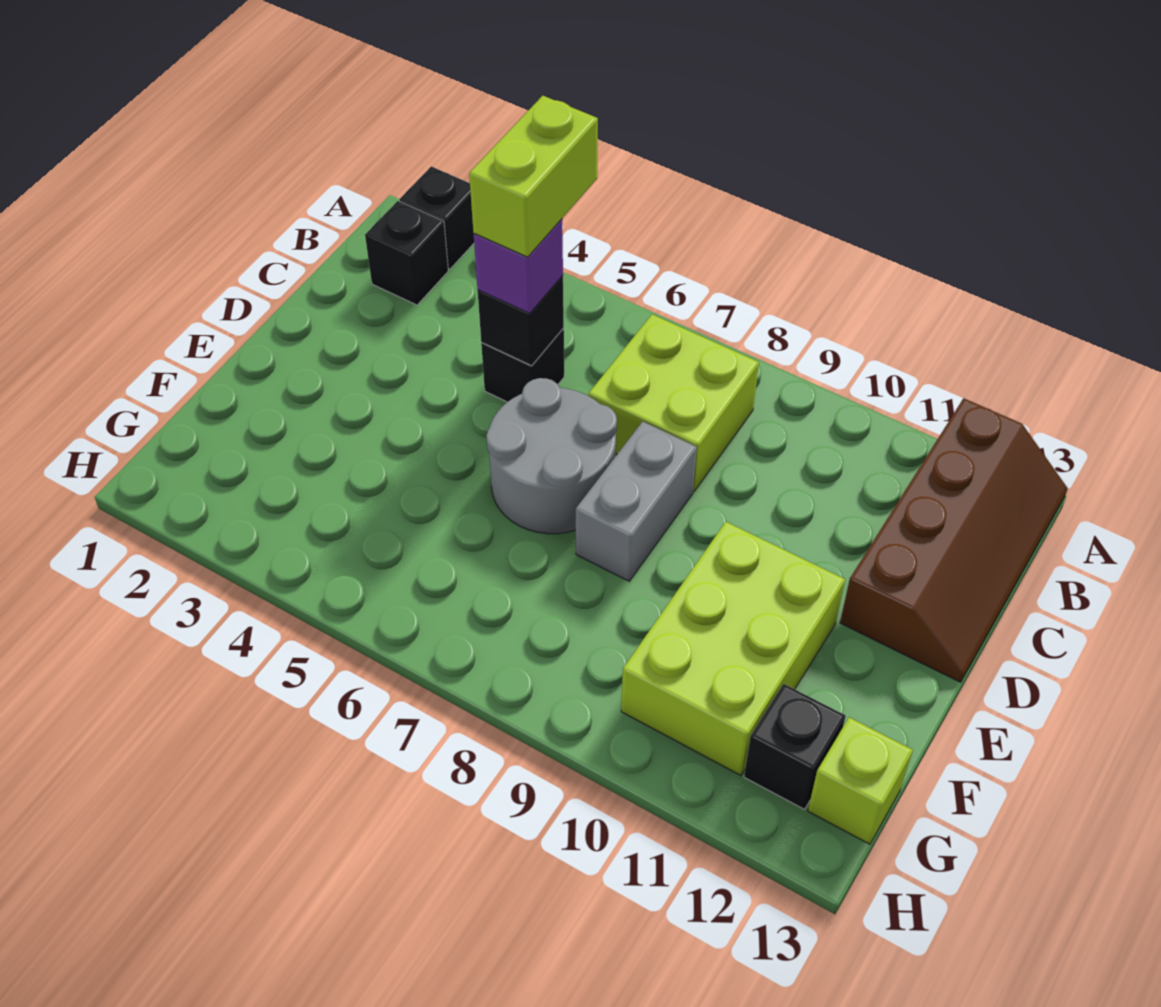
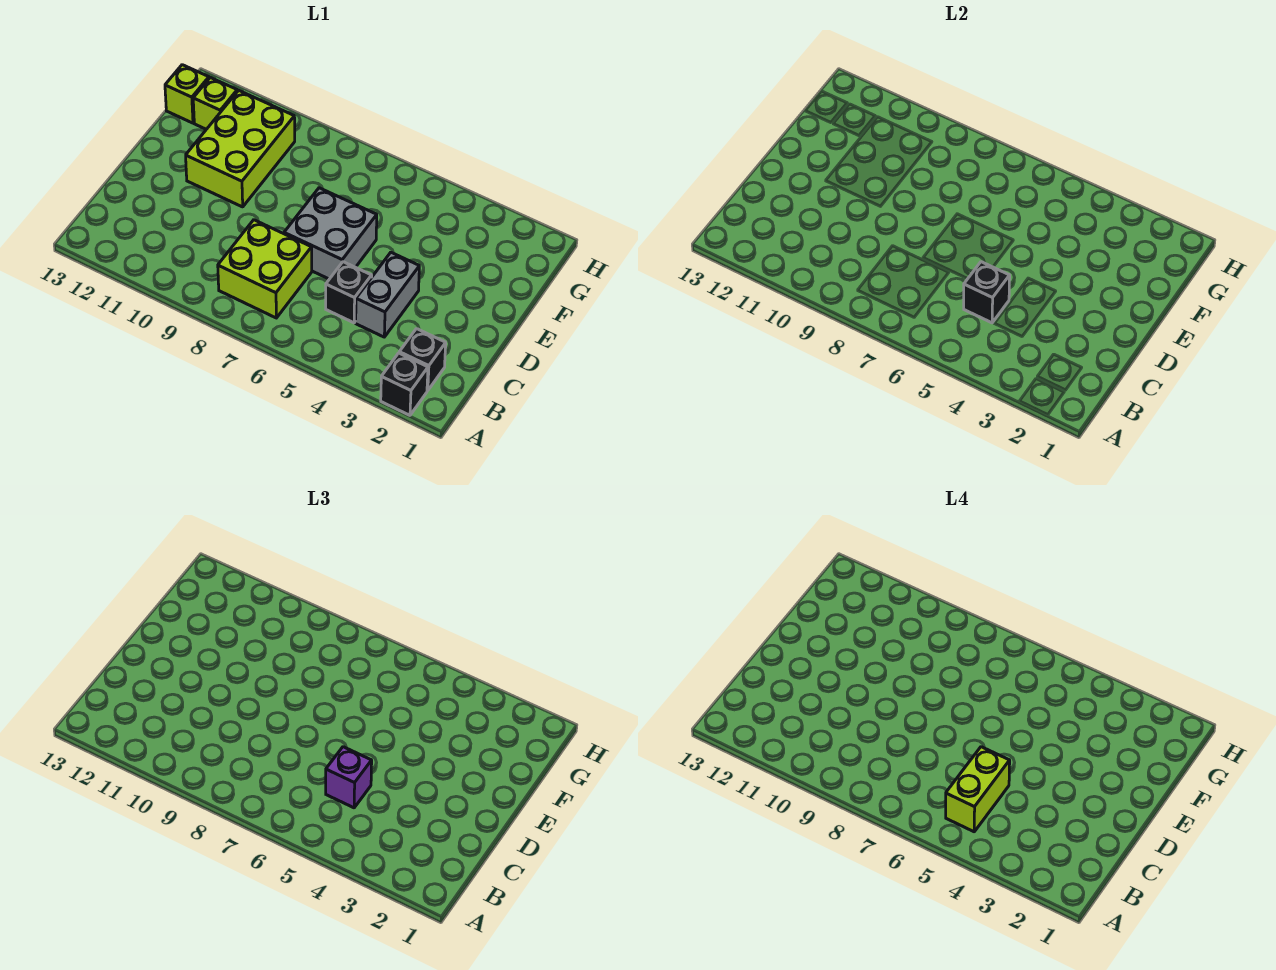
brown 2x4 slope [840,398,1068,682] -> none
grey 2x2 round brick [486,378,617,534] -> grey 2x2 brick [284,188,377,279]
grey 1x2 brick [576,421,697,581] -> grey 1x2 brick moved to [356,253,419,337]
black 1x1 brick [744,684,846,809] -> lime 1x1 brick [193,77,237,129]

